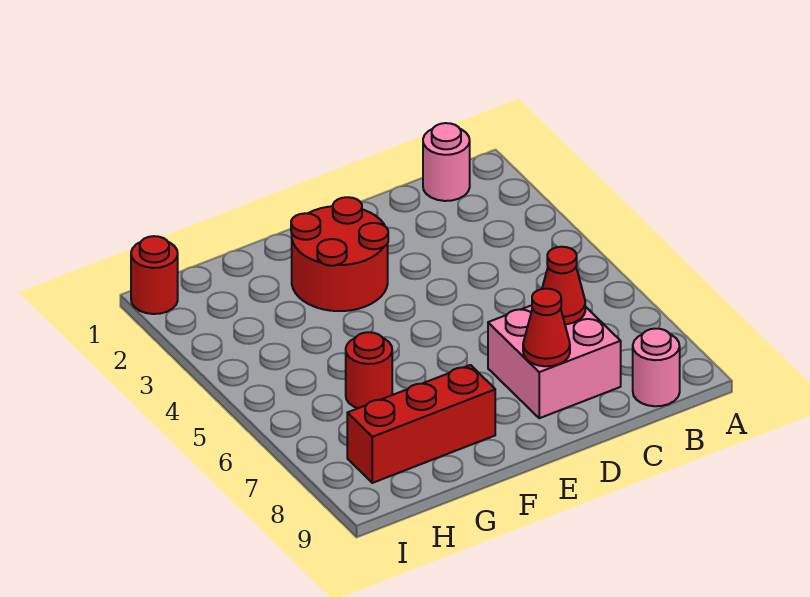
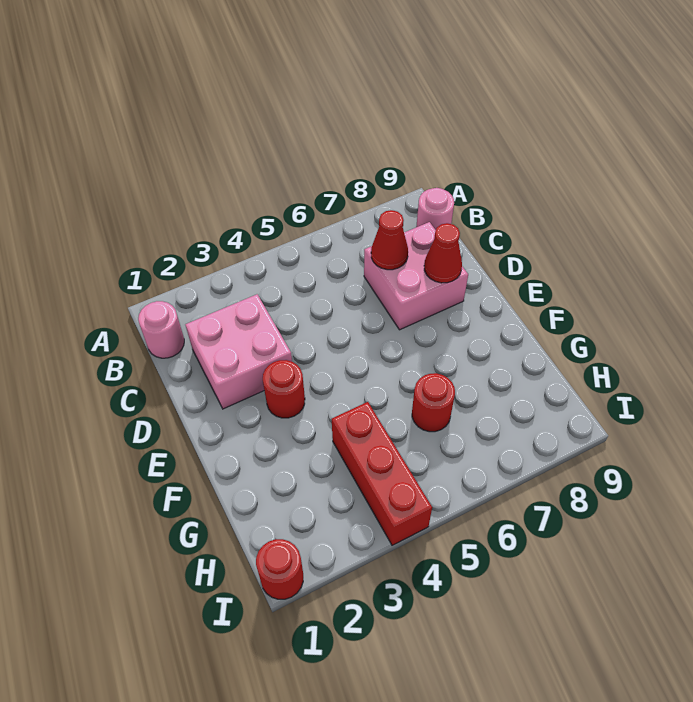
none -> pink 2x2 brick [185,294,292,409]
red 2x2 round brick [291,197,388,311] -> red 1x1 round brick [263,360,305,418]
red 1x3 brick [347,365,495,483] -> red 1x3 brick moved to [332,402,432,545]

